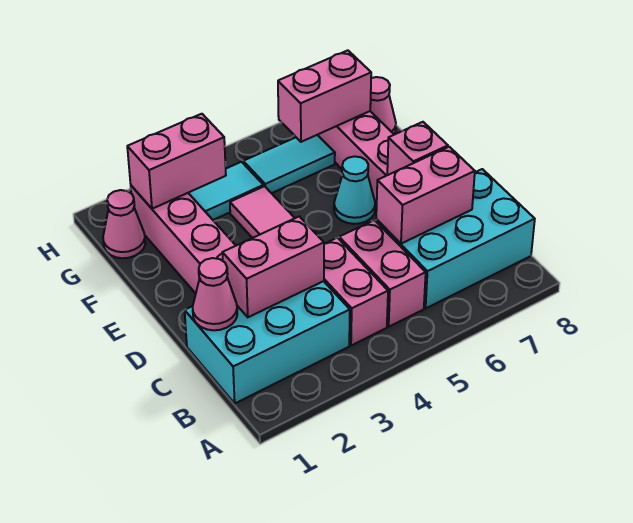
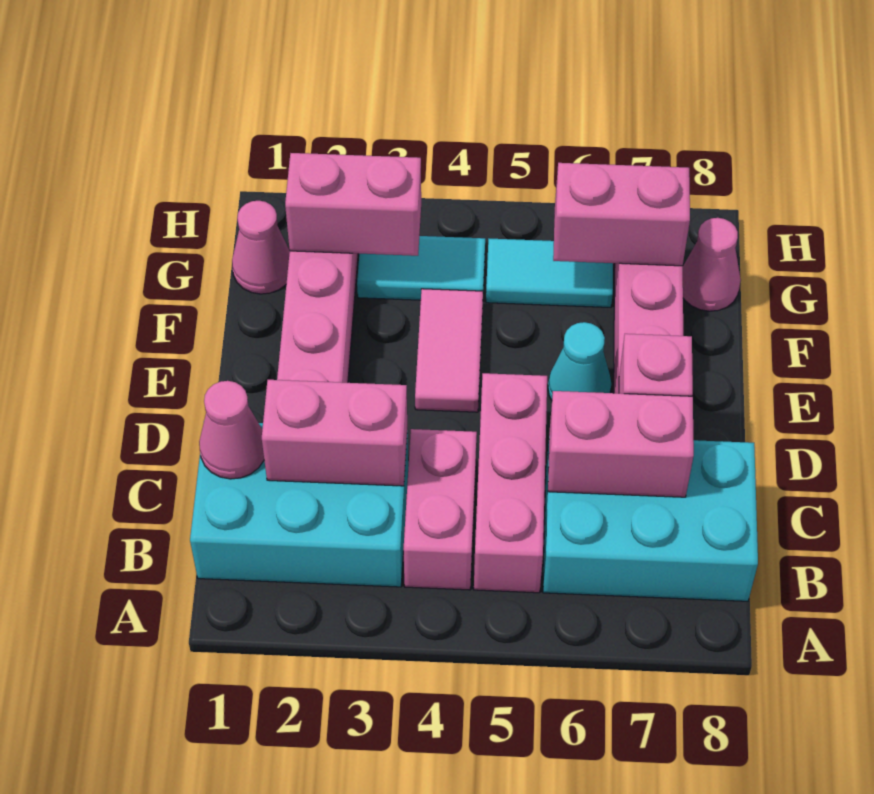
pink 1x2 brick [339,220,426,327] -> pink 1x3 brick [474,373,547,593]

